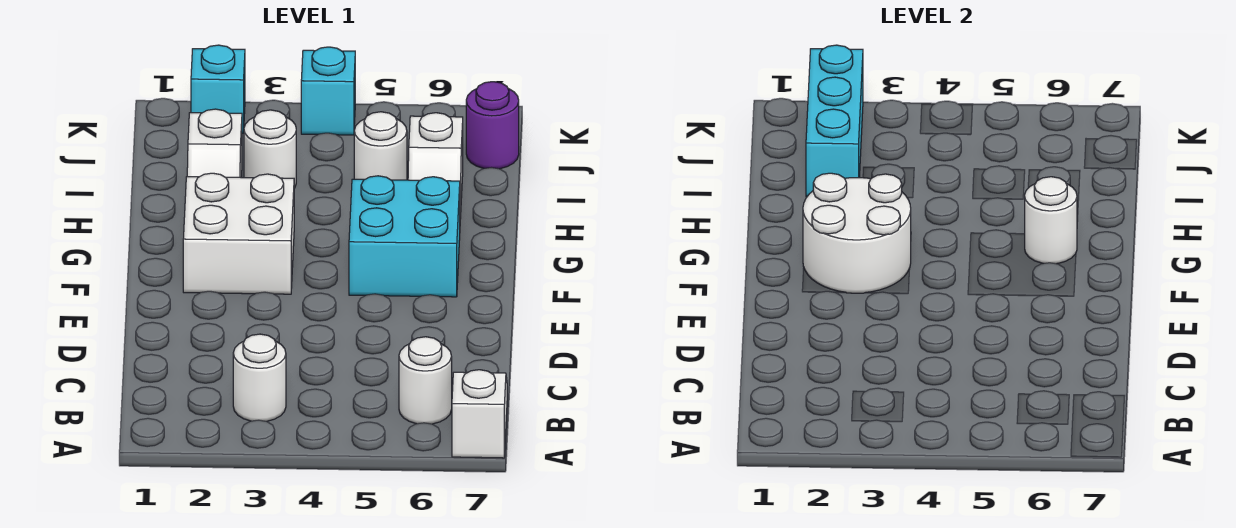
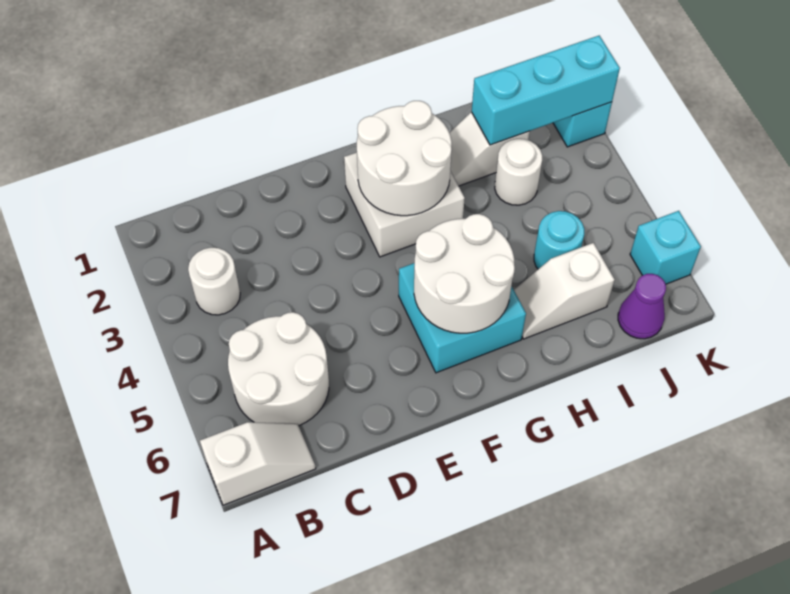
white 1x1 round brick [399,337,452,424] -> white 2x2 round brick [228,312,329,426]
white 1x1 round brick [1025,177,1077,264] -> white 2x2 round brick [414,214,515,333]
white 1x1 round brick [354,112,407,180] -> cyan 1x1 round brick [534,211,584,269]
purple 1x1 round brick [466,82,519,169] -> purple 1x1 cone [618,274,666,339]
cyan 1x1 brick [301,47,355,135] -> cyan 1x1 brick moved to [630,211,701,284]

